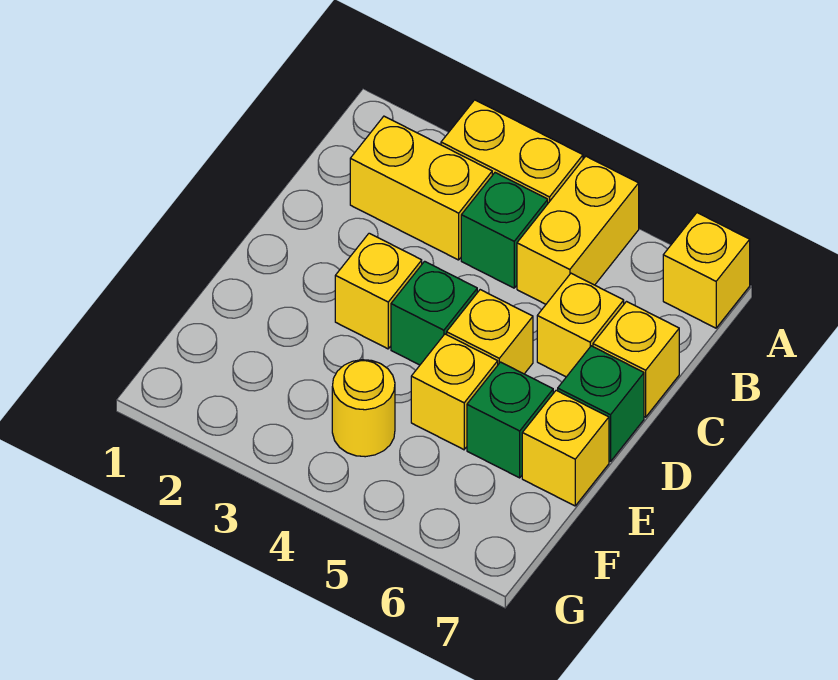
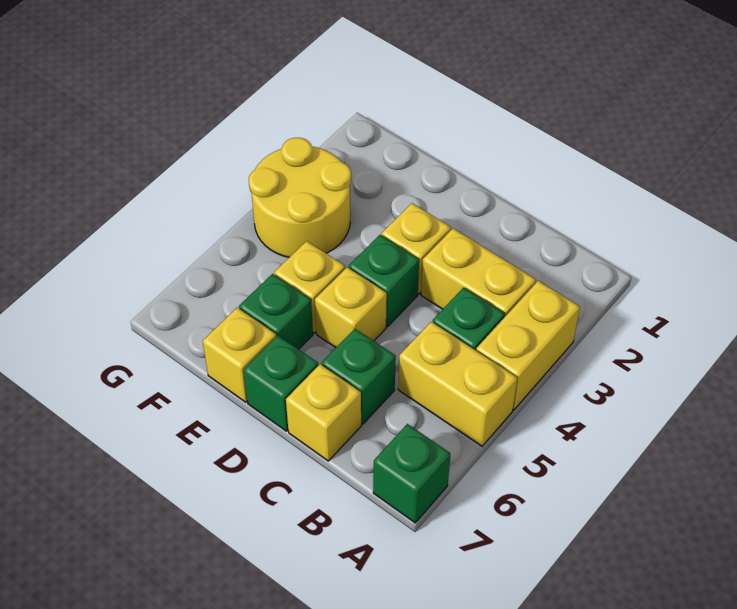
yellow 1x1 brick [663,213,750,328] -> green 1x1 brick [373,424,450,523]
yellow 1x2 brick [350,116,492,260] -> yellow 1x2 brick turned to [421,229,536,316]
yellow 1x1 brick [537,273,624,377] -> green 1x1 brick [322,329,396,424]
yellow 1x1 round brick [332,360,395,457] -> yellow 2x2 round brick [249,138,351,257]

